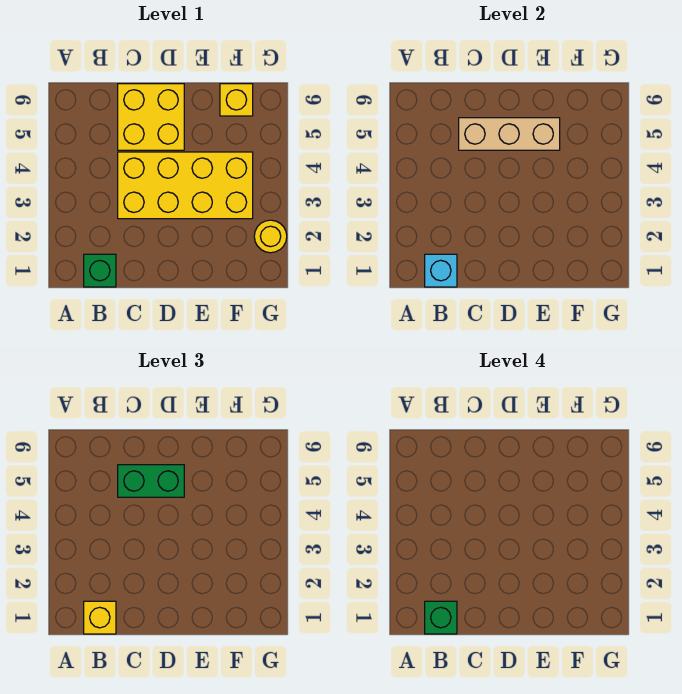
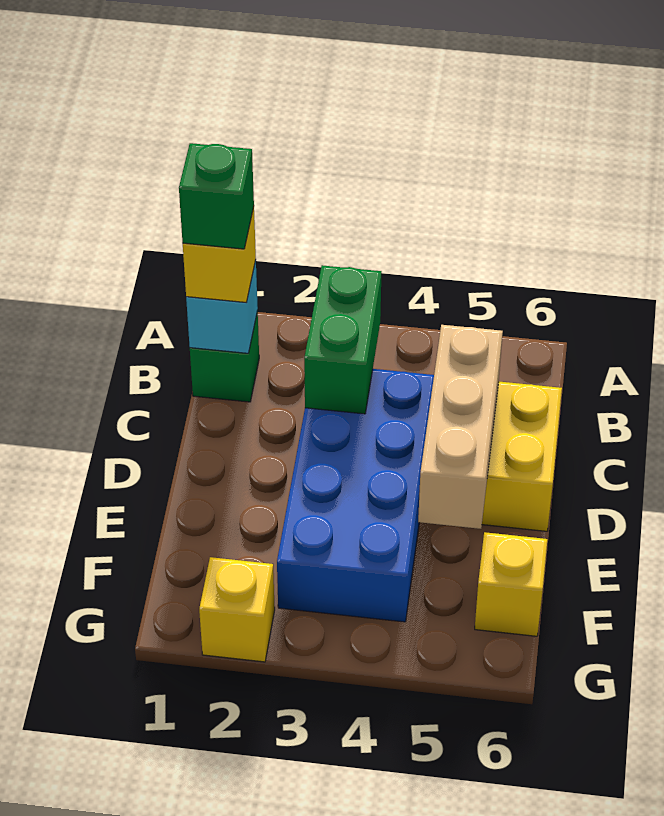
yellow 2x4 brick [118,152,253,219] -> blue 2x4 brick [277,369,434,622]
green 1x2 brick [118,465,184,497] -> green 1x2 brick moved to [304,265,381,414]
yellow 1x1 round brick [254,220,287,253] -> yellow 1x1 brick [199,557,275,662]

